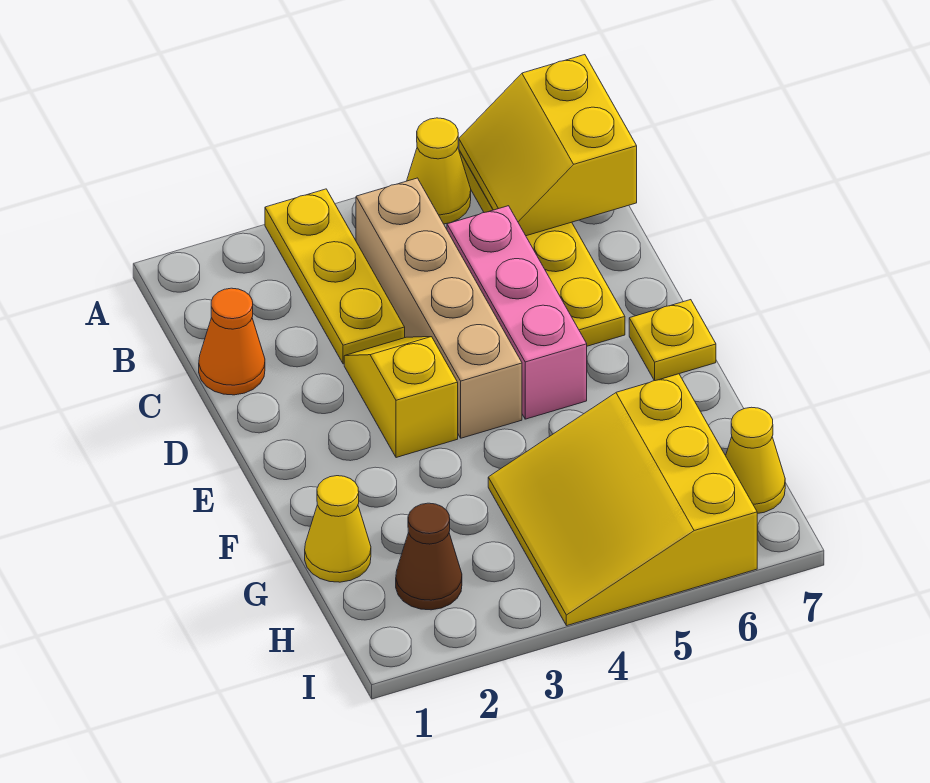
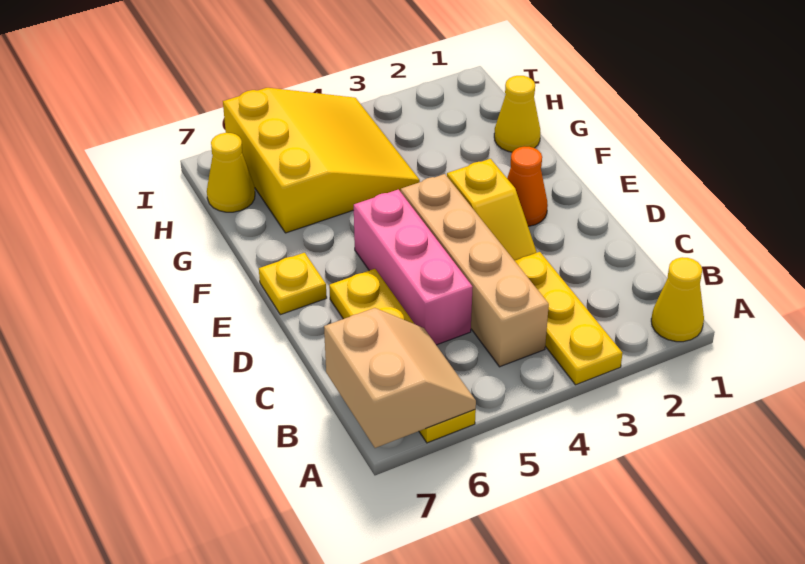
yellow 1x1 cone [407,118,471,224] -> yellow 1x1 cone moved to [651,257,704,342]
yellow 2x2 slope [459,55,637,236] -> tan 2x2 slope [324,308,476,448]
orange 1x1 cone [199,288,265,395] -> orange 1x1 cone moved to [507,147,548,226]
brown 1x1 cone [396,503,462,610] -> none

